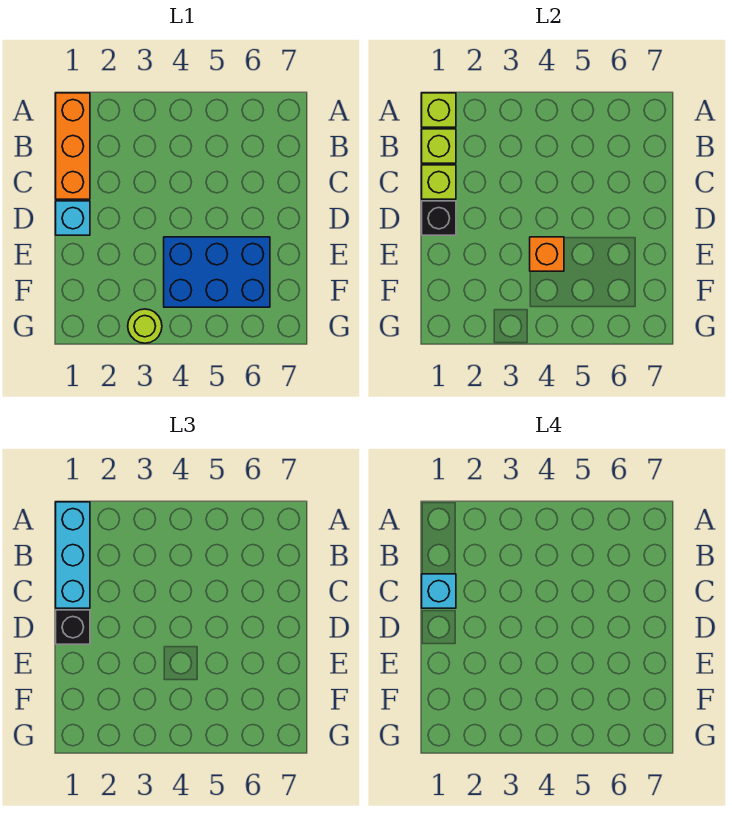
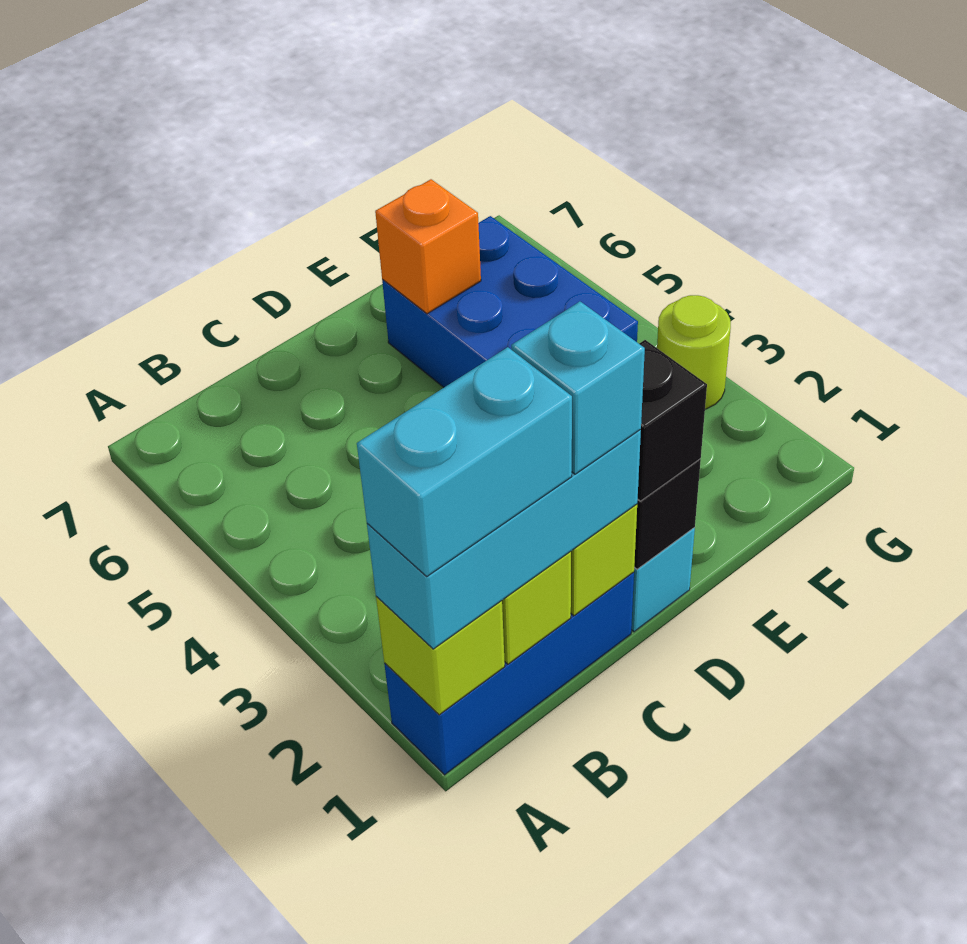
orange 1x3 brick [56,93,90,199] -> blue 1x3 brick [384,572,634,775]
none -> cyan 1x2 brick [357,347,572,576]
orange 1x1 brick [530,237,564,271] -> orange 1x1 brick moved to [375,179,481,314]

